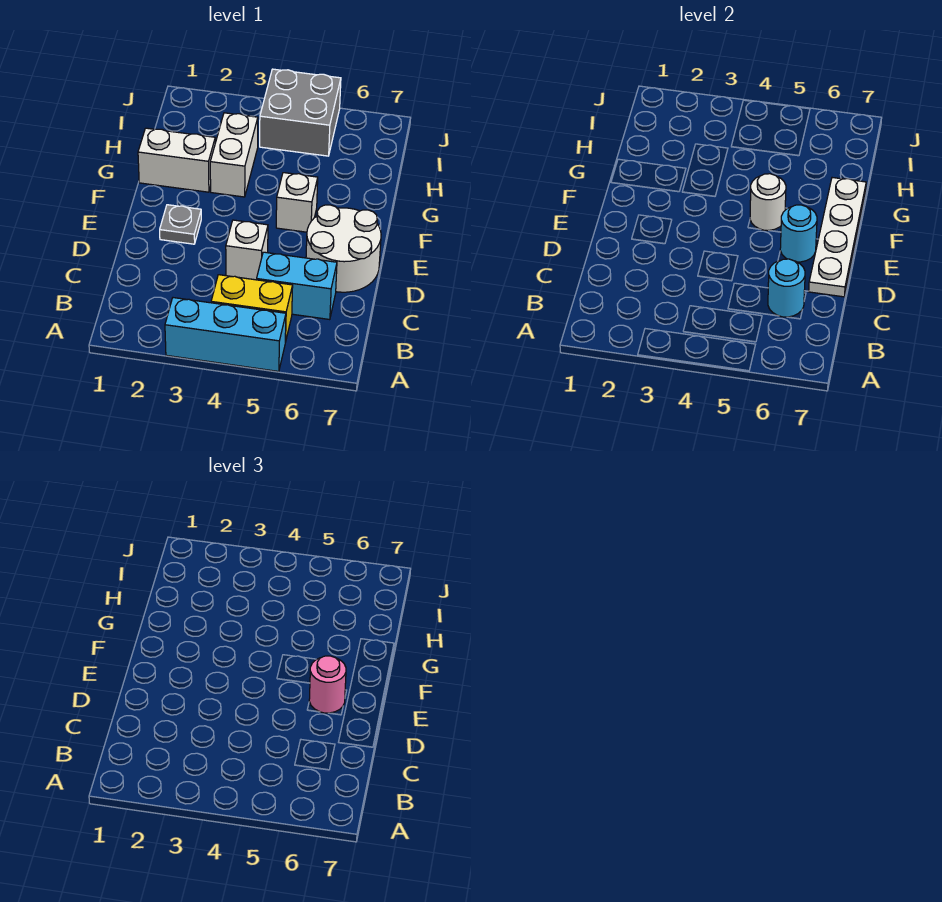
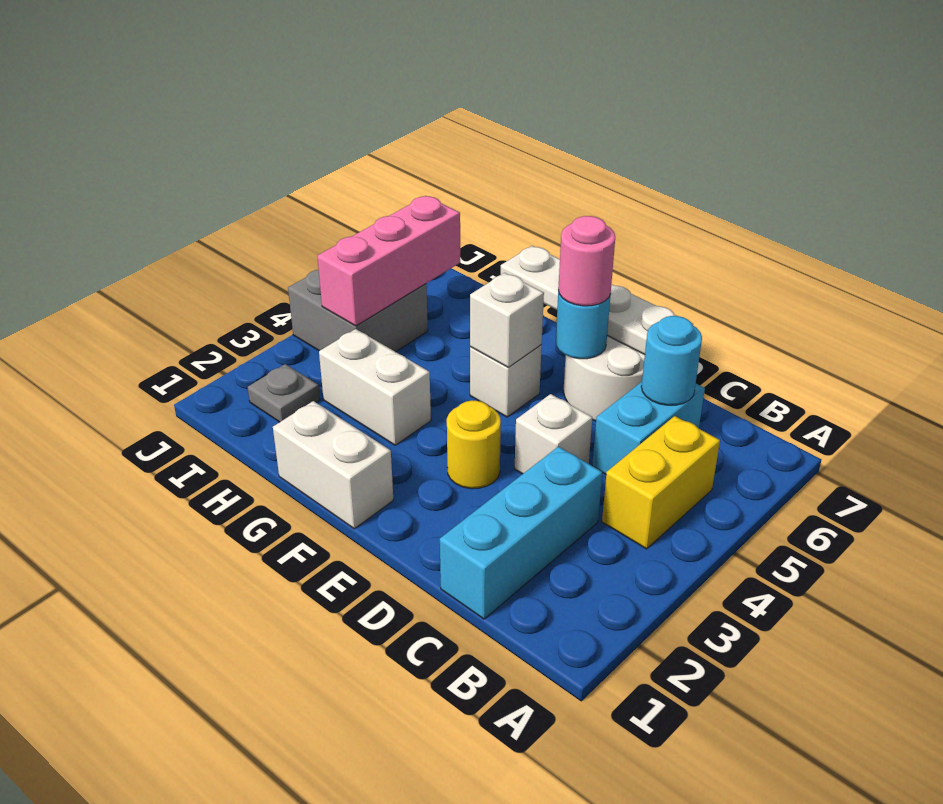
cyan 1x3 brick [165,298,286,371] -> cyan 1x3 brick moved to [440,447,602,619]
grey 1x1 plate [160,205,201,244] -> grey 1x1 plate moved to [248,364,320,422]
none -> yellow 1x1 round brick [447,400,501,489]
white 1x1 round brick [750,174,786,231] -> white 1x1 brick [470,273,544,367]
white 1x2 brick [138,128,215,192] -> white 1x2 brick turned to [273,401,393,529]
none -> pink 1x3 brick [317,196,460,326]

